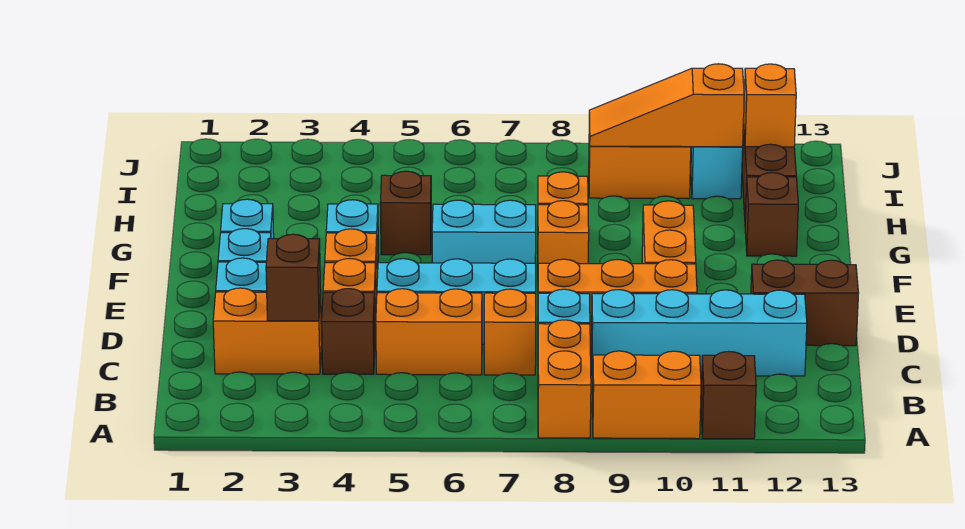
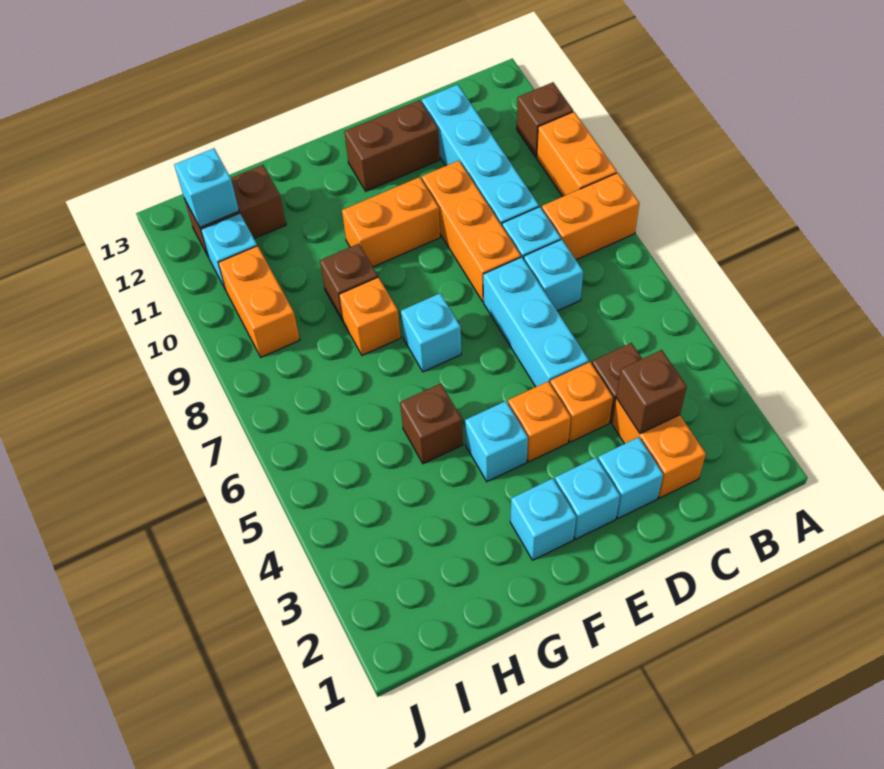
orange 1x2 brick [376,289,482,375] -> none
orange 1x1 brick [484,289,536,375] -> cyan 1x1 brick [524,239,583,311]
brown 1x2 brick [751,260,859,346] -> brown 1x2 brick turned to [344,100,440,191]
cyan 1x2 brick [432,200,536,263] -> cyan 1x1 brick [401,293,461,372]
orange 1x1 brick [538,201,589,264] -> none
brown 1x1 brick [745,173,798,256] -> brown 1x1 brick moved to [320,244,378,321]
orange 1x3 slope [589,64,744,147] -> none
orange 1x1 brick [743,64,796,147] -> cyan 1x1 brick [174,148,239,227]

